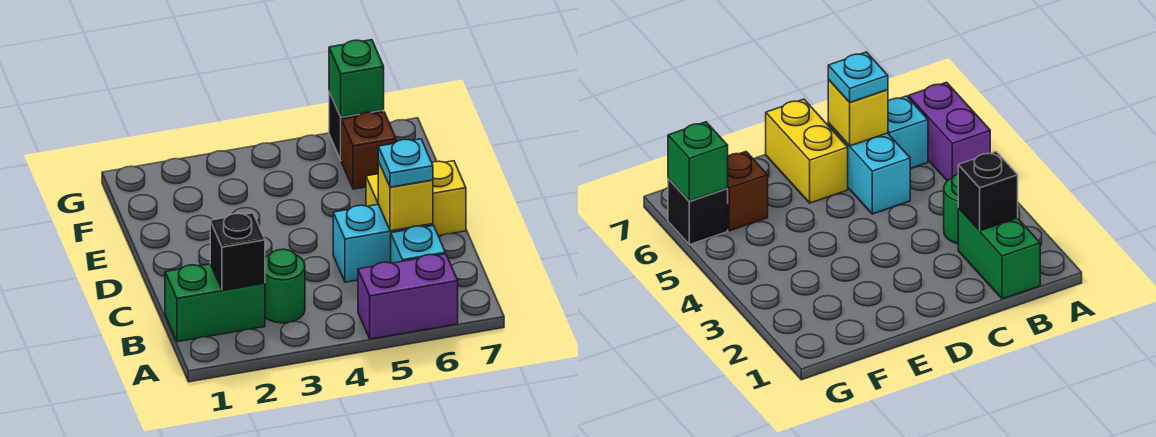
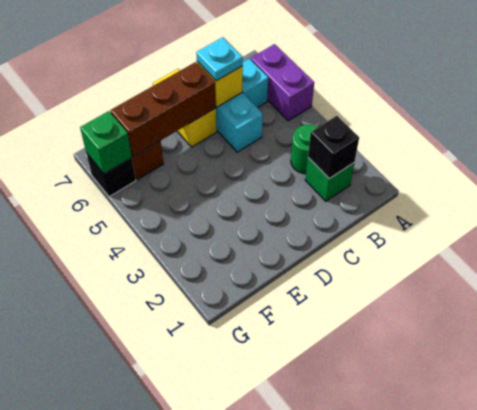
green 1x2 brick [165,264,265,342] -> green 1x1 brick [305,158,355,201]
none -> brown 1x3 brick [110,62,216,157]

